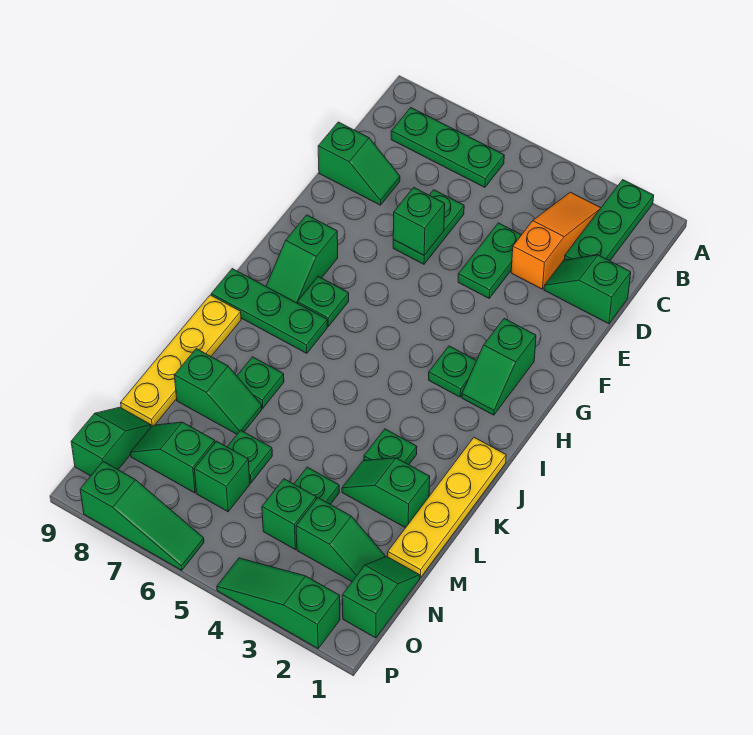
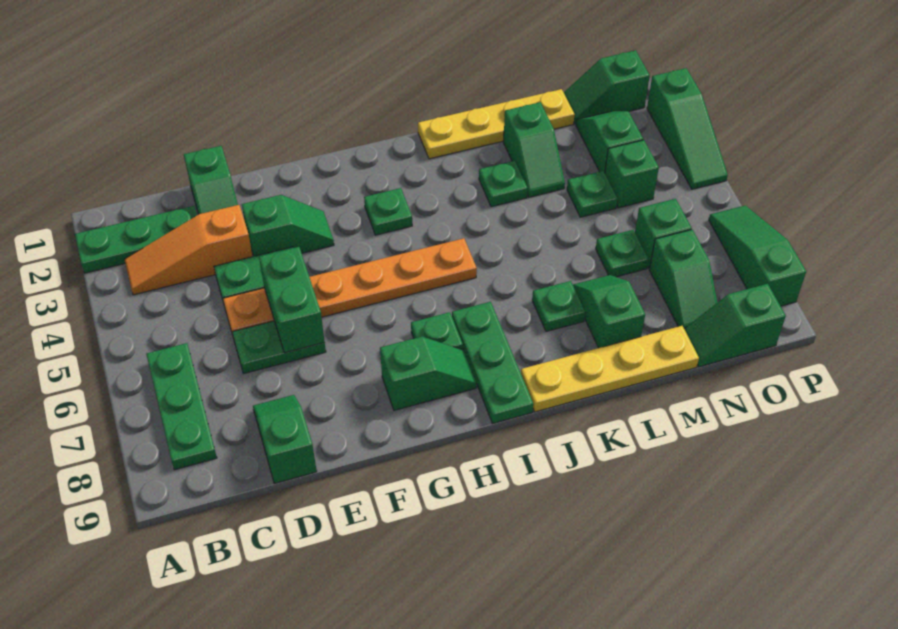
none -> orange 1x6 plate [223,238,477,335]
green 1x1 brick [393,188,445,255] -> green 1x2 brick [259,247,325,353]
green 1x2 slope [462,319,536,415] -> green 1x2 slope moved to [242,195,334,256]

